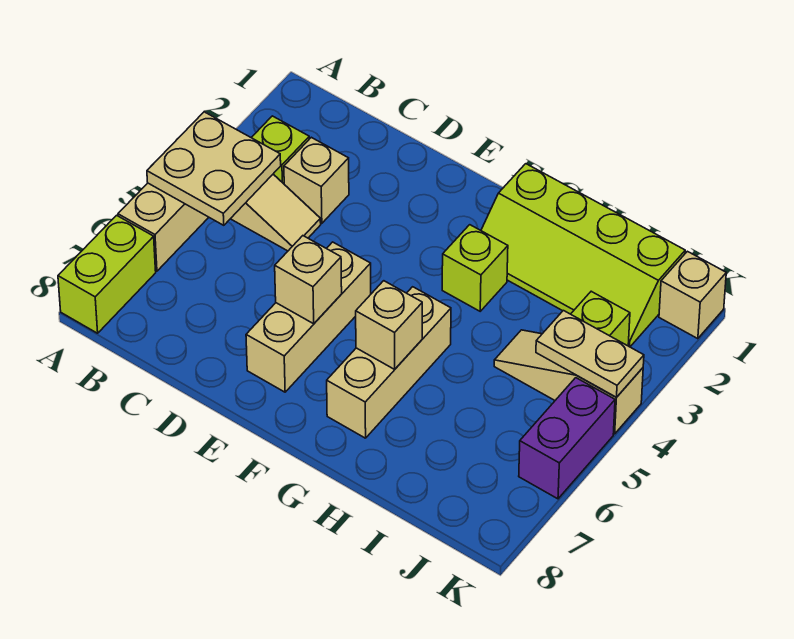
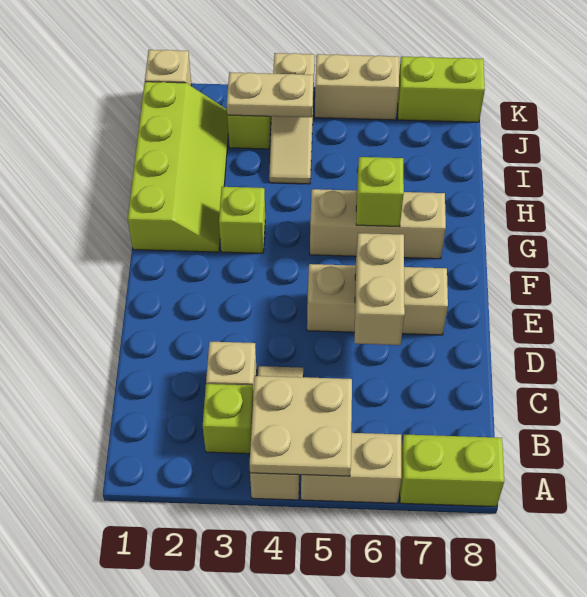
tan 1x1 brick [275,236,342,324] -> tan 1x2 brick [355,233,405,345]
tan 1x1 brick [356,281,422,369] -> lime 1x1 brick [356,157,404,227]
tan 1x2 plate [536,311,644,397] -> tan 1x2 plate turned to [227,72,314,117]
purple 1x2 brick [519,378,615,499] -> tan 1x2 brick [315,54,399,120]
none -> lime 1x2 brick [398,57,485,122]

